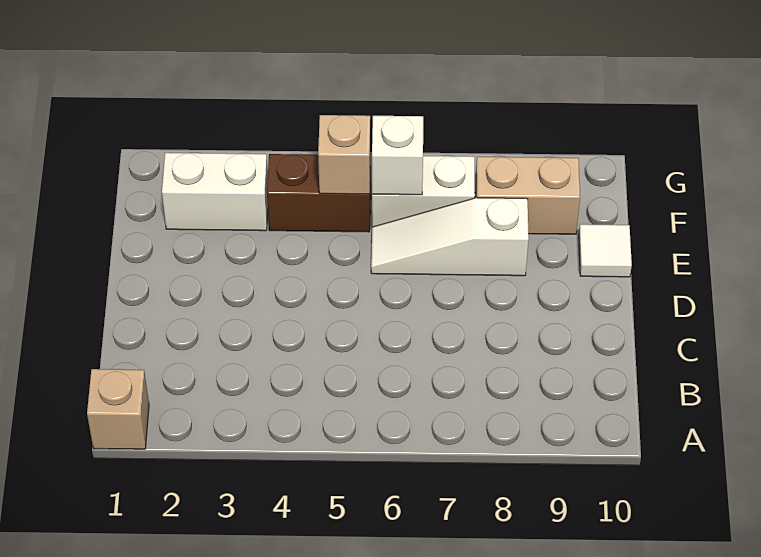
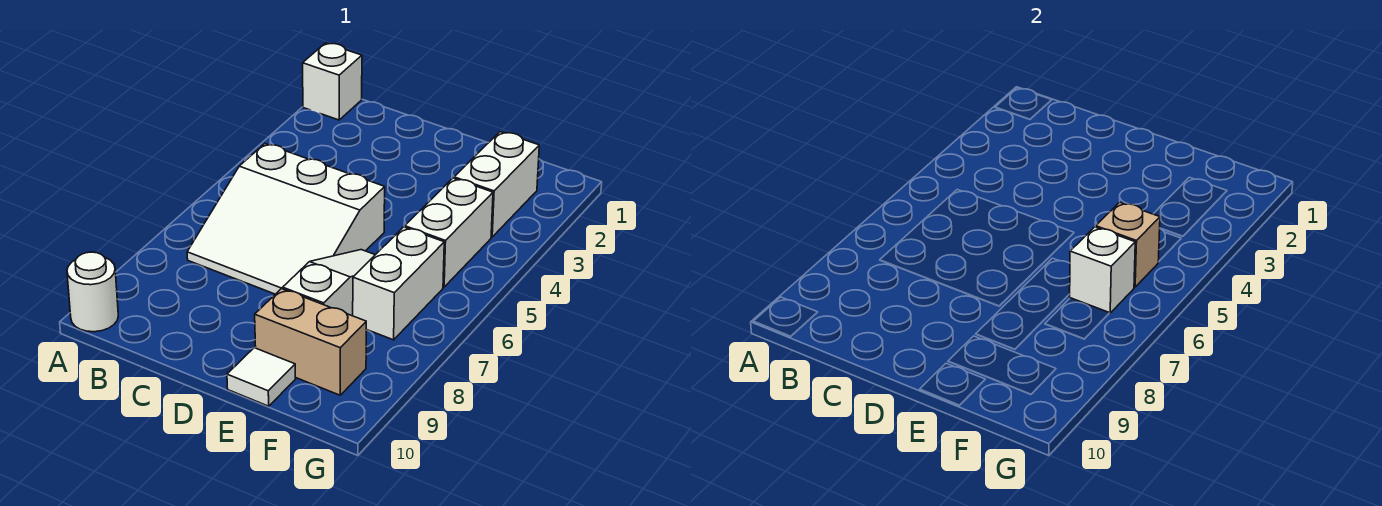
tan 1x1 brick [87,369,149,449] -> white 1x1 brick [303,43,362,120]
none -> white 1x1 round brick [67,252,118,332]
none -> white 3x3 slope [187,144,385,294]
brown 1x2 brick [267,154,371,232] -> white 1x2 brick [405,178,493,287]
tan 1x2 brick [475,157,580,234] -> tan 1x2 brick turned to [255,289,366,395]

